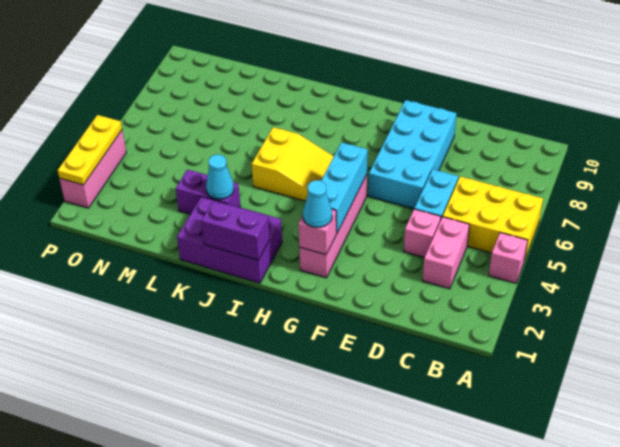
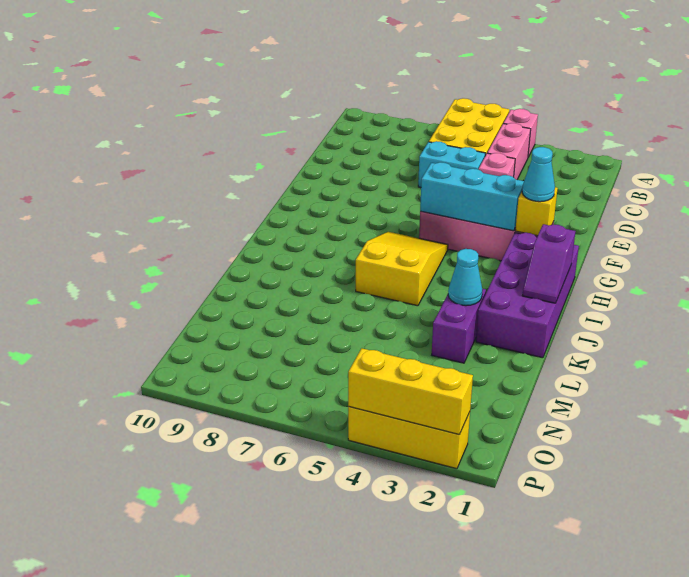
pink 1x2 brick [423,217,469,289] -> pink 1x2 brick turned to [488,123,531,180]
cyan 2x4 brick [368,100,456,209] -> none
pink 1x1 brick [299,209,337,255] -> yellow 1x1 brick [515,187,558,236]
purple 2x3 brick [177,197,282,283] -> purple 2x4 brick [476,232,579,358]
purple 1x2 brick [201,200,270,260] -> purple 1x2 slope [522,224,576,303]
pink 1x3 brick [59,130,126,208] -> yellow 1x3 brick [348,407,470,469]
yellow 1x3 plate [58,115,122,185] -> yellow 1x3 brick [348,348,473,435]

